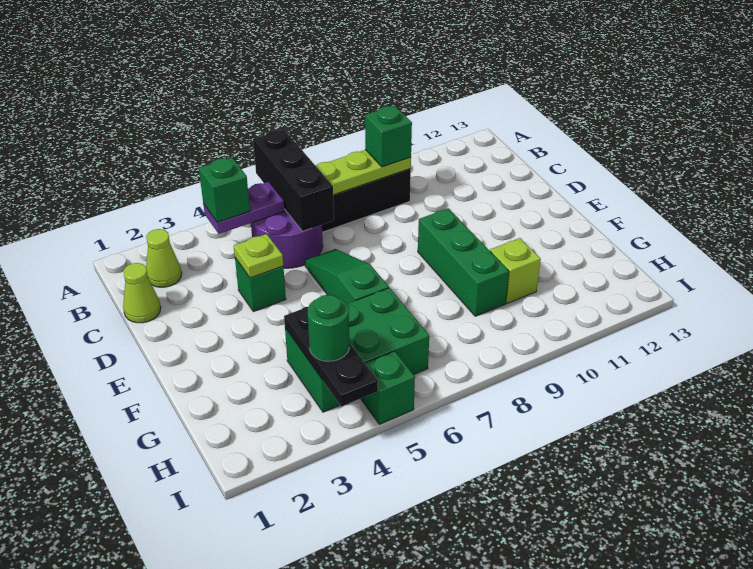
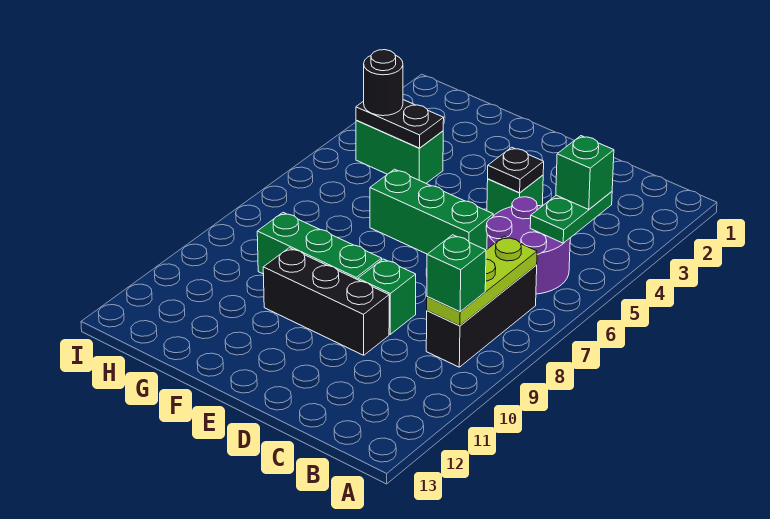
black 1x3 brick [253,129,334,231] -> black 1x3 brick moved to [263,248,389,355]
lime 1x1 cone [146,229,182,287] -> none
purple 1x2 plate [203,182,284,234] -> green 1x2 plate [530,192,612,243]
lime 1x1 cone [123,263,161,323] -> none
lime 1x1 plate [234,234,283,278] -> black 1x1 plate [488,147,544,193]
green 1x3 slope [305,249,389,304] -> green 1x3 brick [370,169,493,254]
green 2x3 brick [285,288,429,412] -> green 1x2 brick [356,120,443,183]
black 1x3 plate [284,307,378,406] -> black 1x2 plate [356,100,444,148]
lime 1x1 brick [490,238,541,303] -> none
green 1x1 round brick [308,295,350,361] -> black 1x1 round brick [364,50,403,116]
green 1x1 brick [361,351,415,424] -> green 1x1 brick moved to [358,259,416,334]

